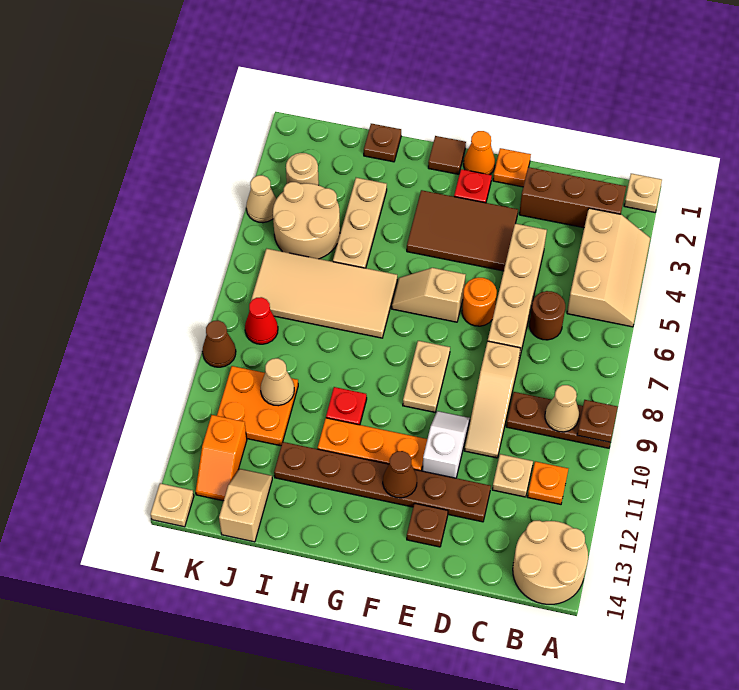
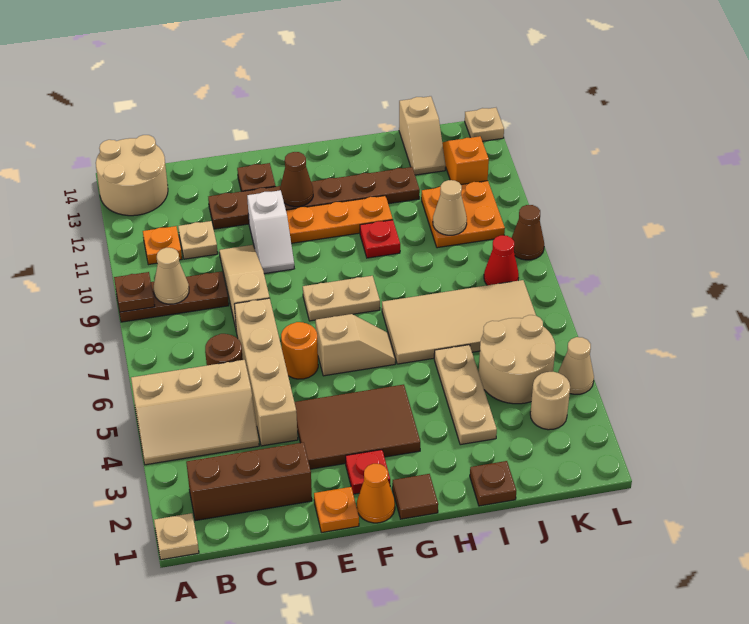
tan 2x3 slope [567,208,650,327] -> tan 2x3 slope turned to [131,360,259,465]
tan 1x2 plate [403,341,450,412] -> tan 1x2 plate turned to [303,276,380,321]

